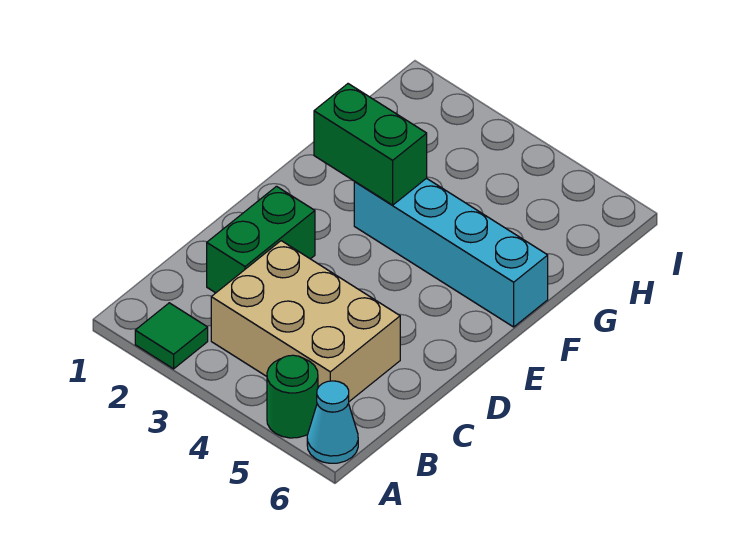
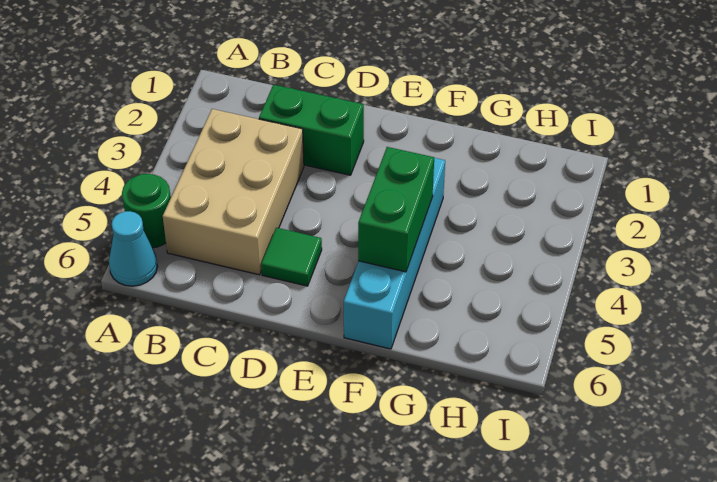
green 1x1 tile [135,303,208,369] -> green 1x1 tile moved to [261,228,322,286]
green 1x2 brick [314,84,427,205] -> green 1x2 brick moved to [358,147,434,272]

